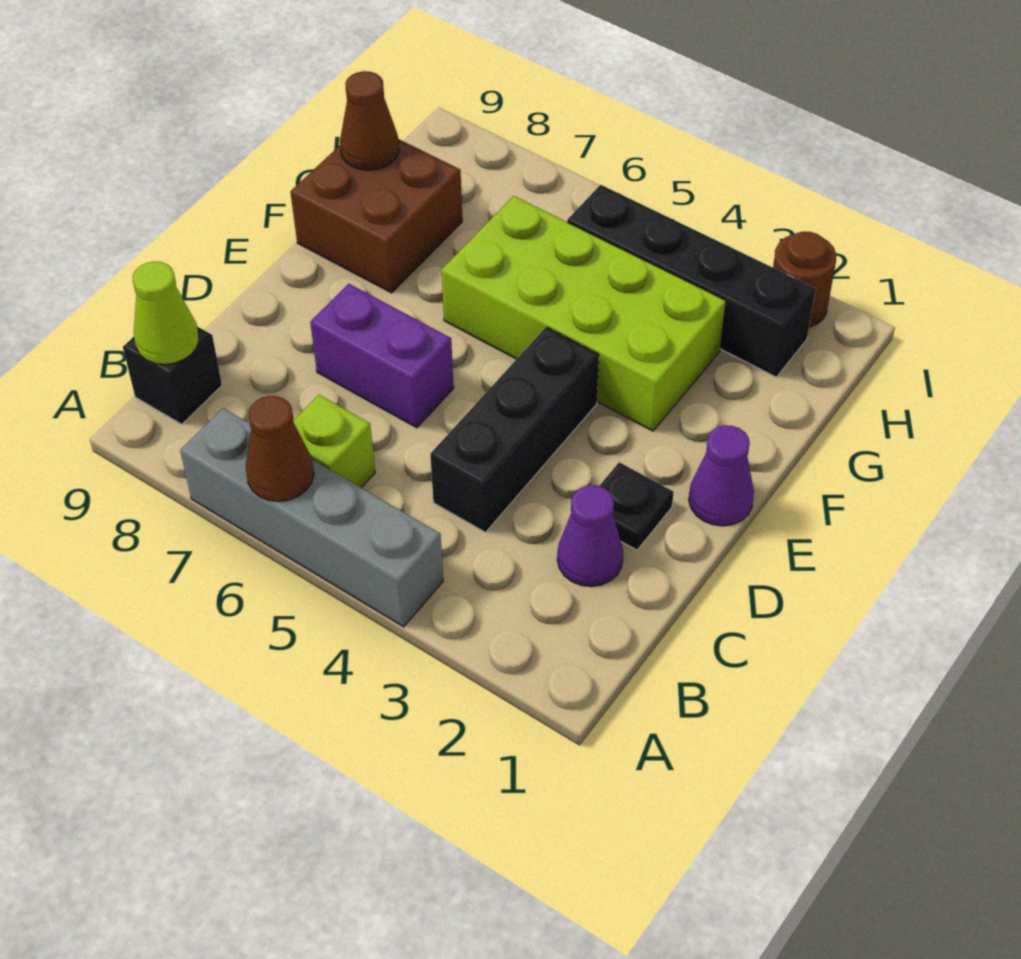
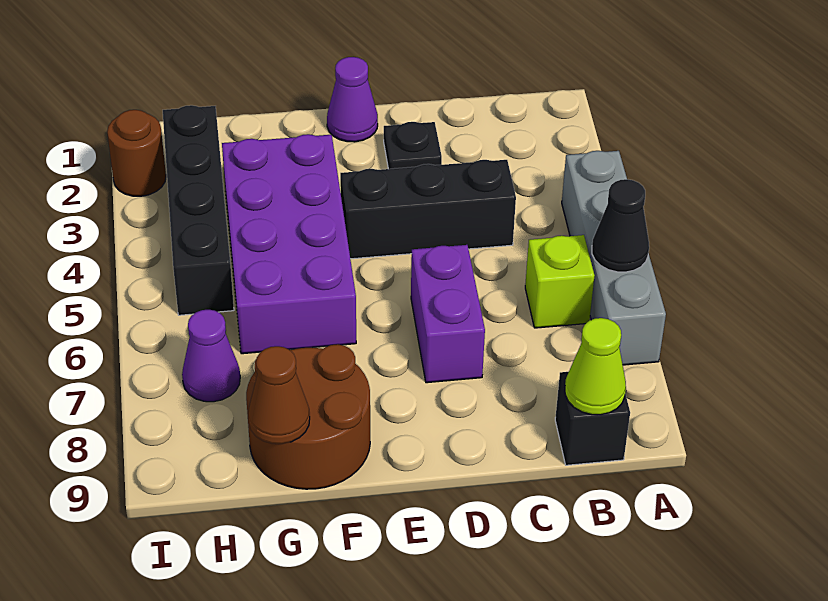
brown 1x1 cone [246,396,314,501] -> black 1x1 cone [592,179,649,272]
purple 1x1 cone [557,485,623,587] -> purple 1x1 cone moved to [182,310,240,402]
lime 2x4 brick [441,196,726,431] -> purple 2x4 brick [222,134,356,354]
brown 2x2 brick [290,139,462,293] -> brown 2x2 round brick [246,344,370,489]

